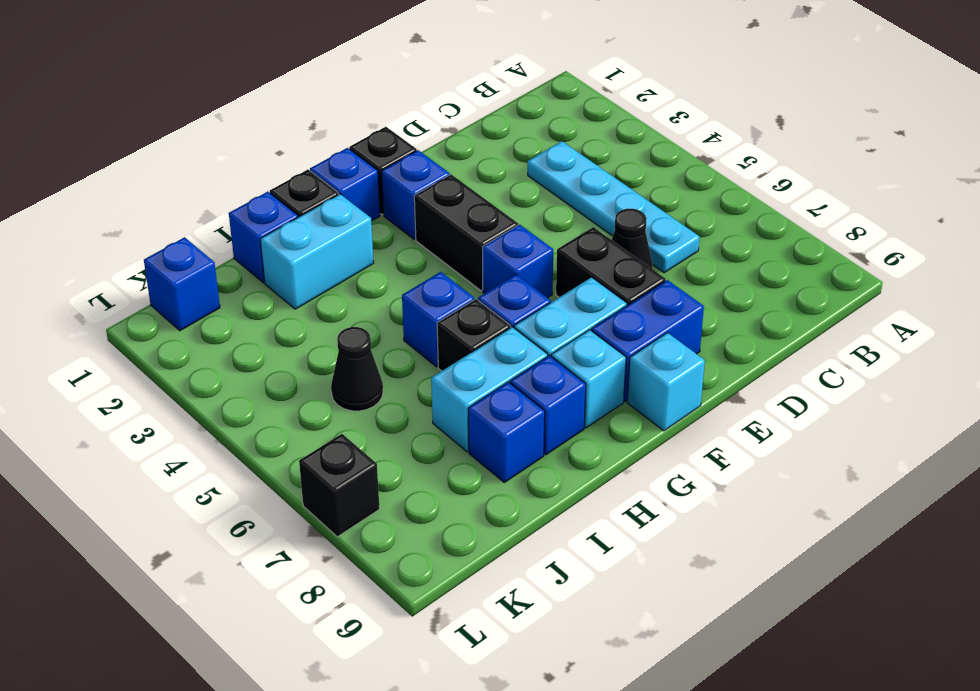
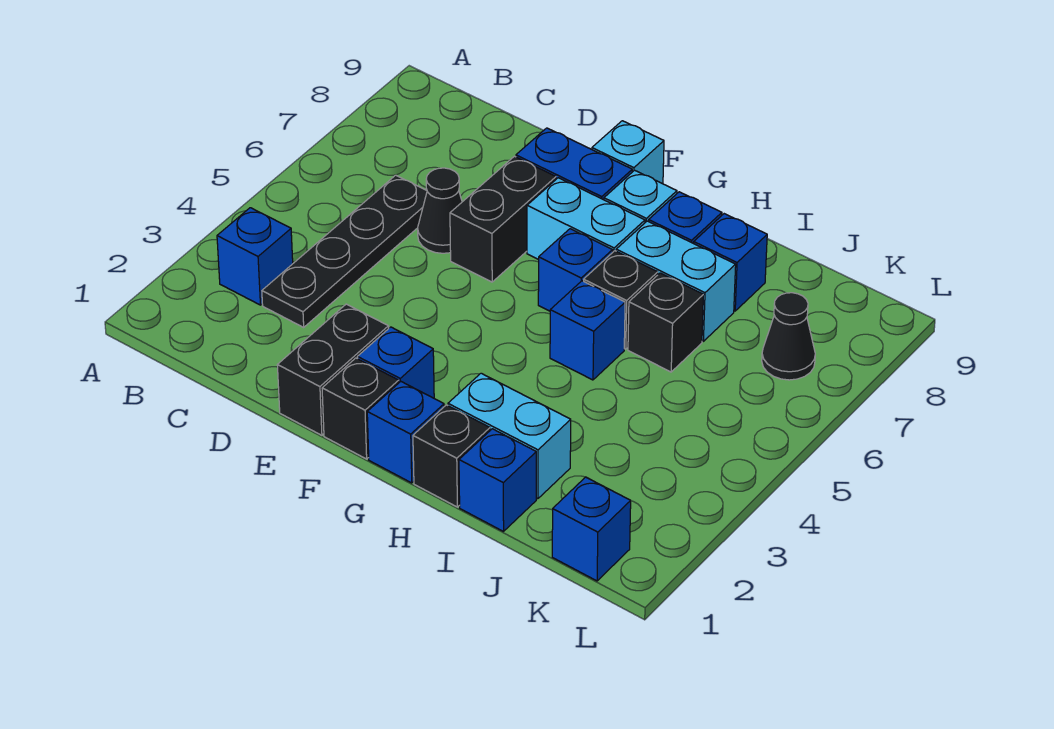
cyan 1x4 plate [528,141,700,273] -> black 1x4 plate [262,175,427,327]
black 1x2 brick [414,174,518,291] -> black 1x2 brick moved to [277,304,389,435]
blue 1x1 brick [483,225,553,298] -> blue 1x1 brick moved to [217,208,293,305]
black 1x1 cone [331,327,383,411] -> black 1x1 cone moved to [762,293,815,380]
black 1x1 brick [299,434,380,537] -> black 1x1 brick moved to [628,273,703,372]

